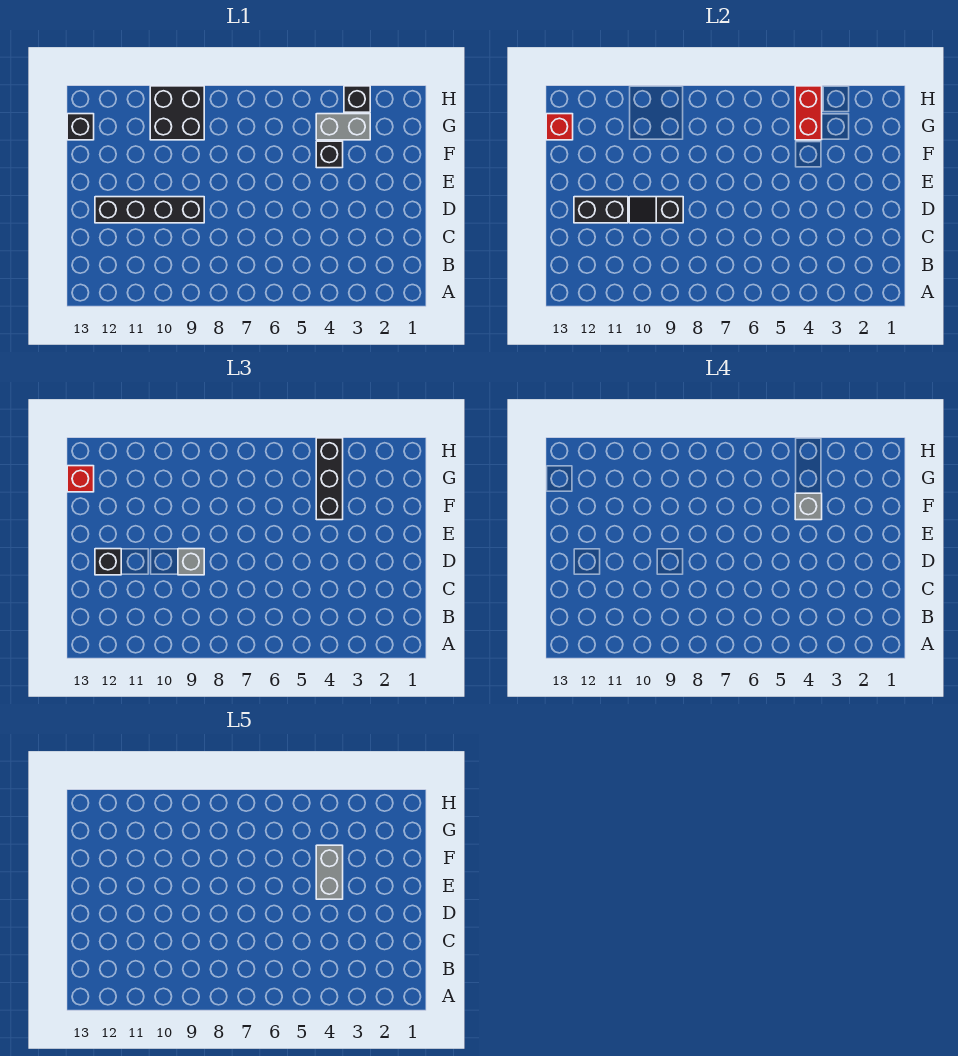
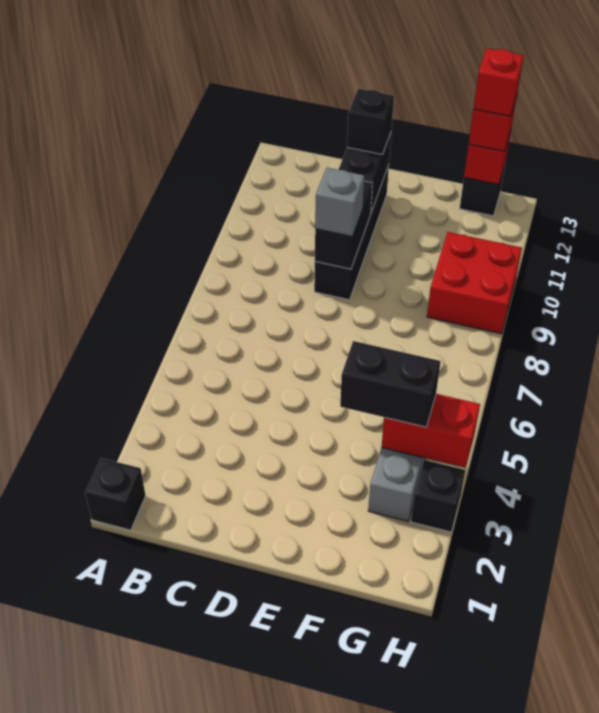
black 1x2 slope [629,197,683,223] -> black 1x2 brick [315,181,372,269]
grey 1x2 brick [316,845,343,899] -> none
black 1x1 brick [316,141,343,168] -> black 1x1 brick moved to [85,458,146,530]
black 1x3 brick [316,438,343,520] -> black 1x2 brick [340,341,441,427]
grey 1x1 brick [795,493,822,520] -> none
black 2x2 brick [150,86,204,140] -> red 2x2 brick [427,232,522,334]
none -> red 1x1 brick [474,48,524,116]

